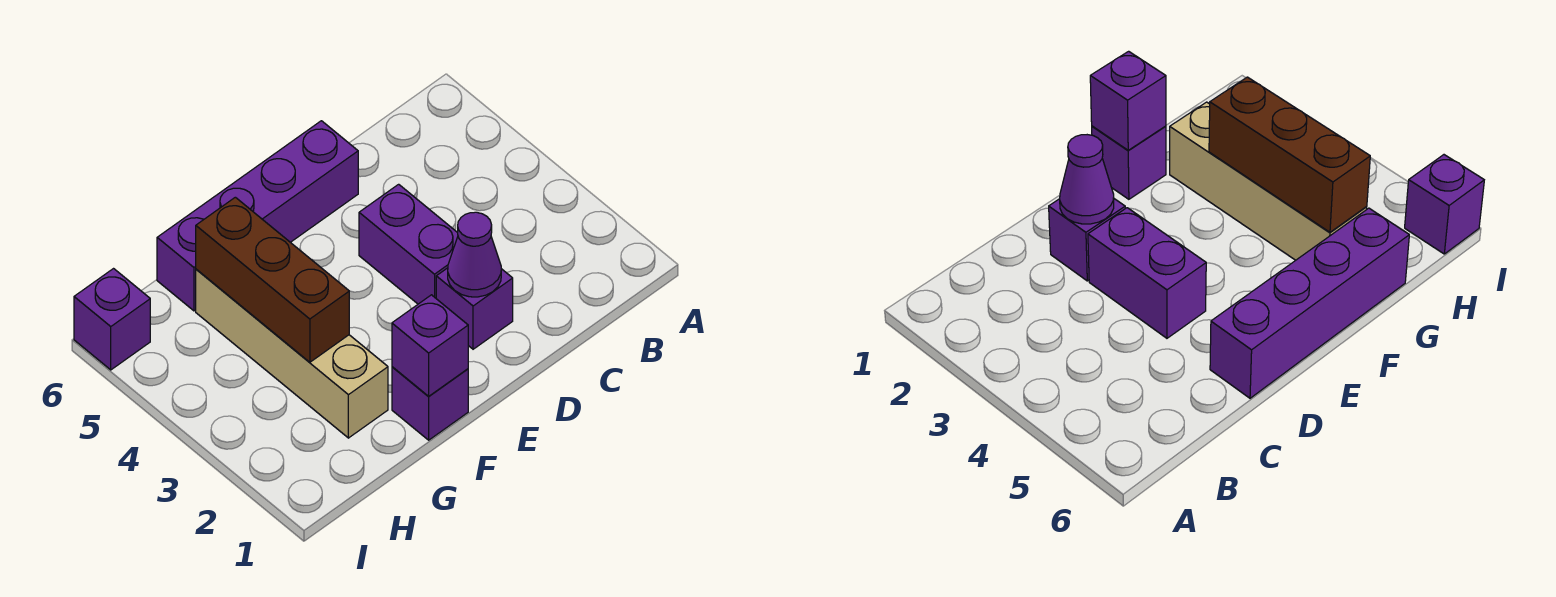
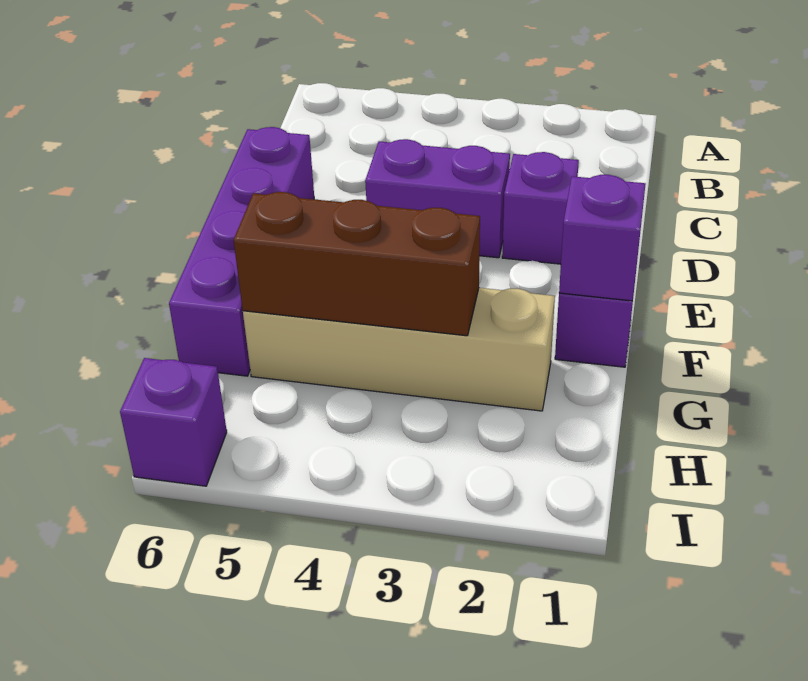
purple 1x1 cone [448,212,501,297] -> none

